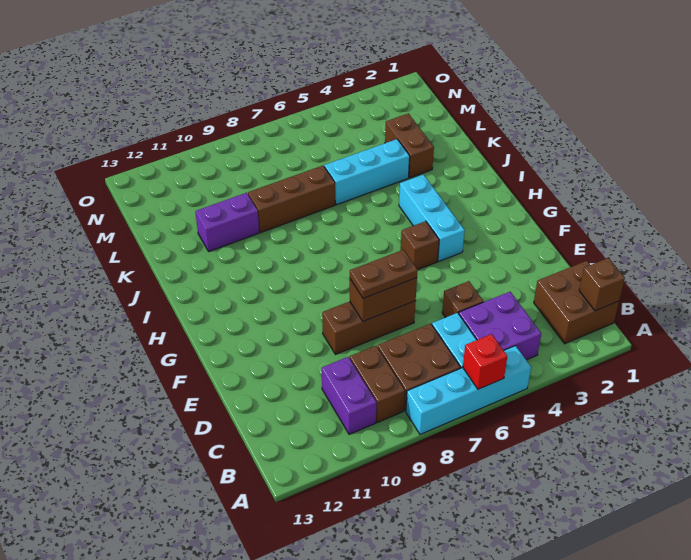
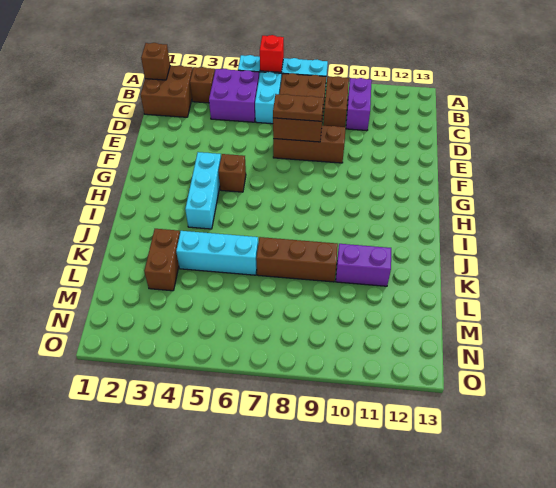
brown 1x1 brick [442,281,483,318] -> brown 1x1 brick moved to [190,67,215,103]

